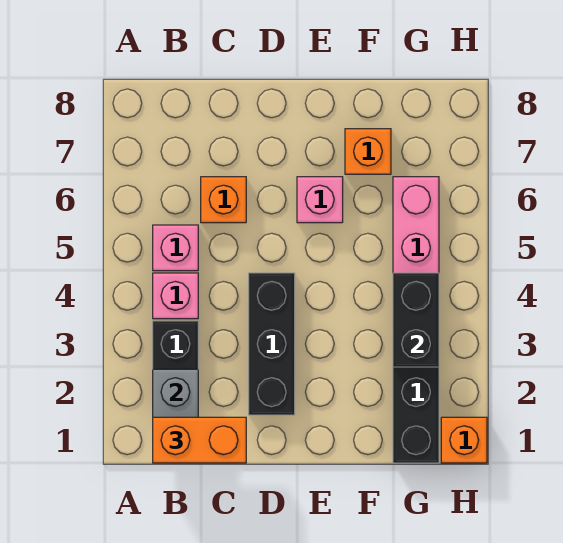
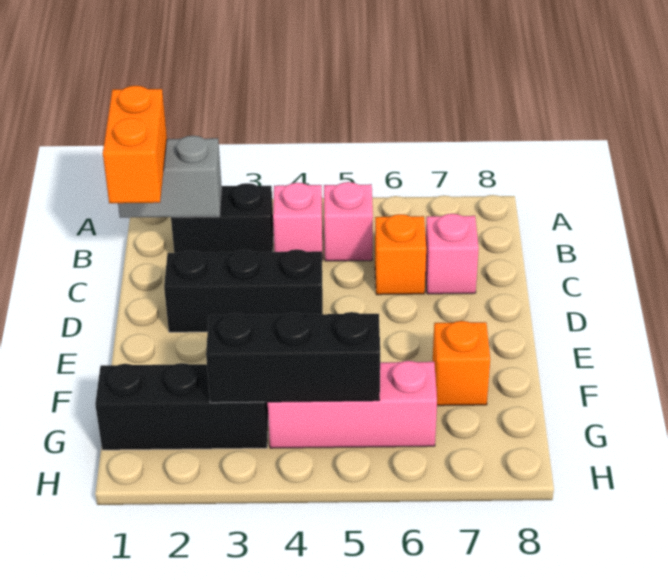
pink 1x1 brick [297,177,343,223] -> pink 1x1 brick moved to [426,214,479,294]
black 1x2 brick [393,273,439,367] -> black 1x3 brick [206,312,380,403]
orange 1x1 brick [441,417,487,463] -> none

